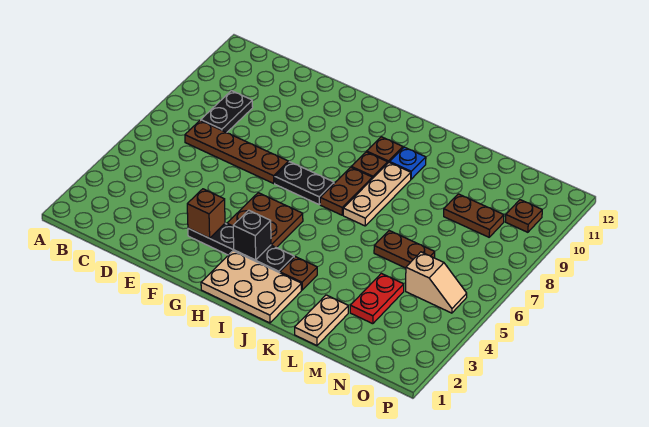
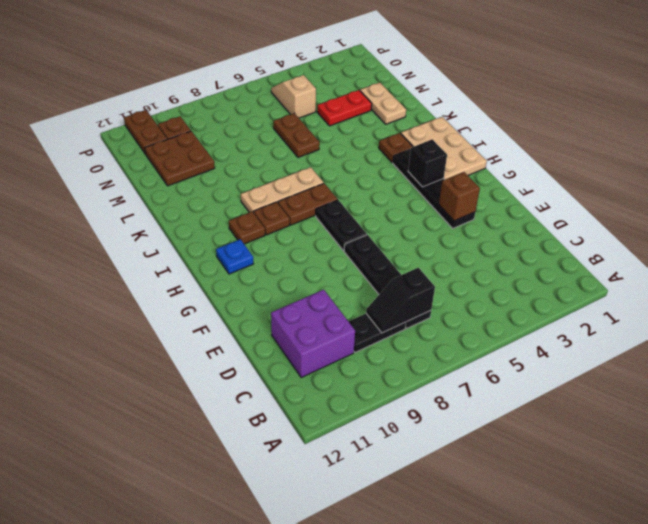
brown 1x4 plate [185,120,289,183] -> black 1x4 plate [344,235,431,329]
none -> black 1x2 slope [366,268,435,333]
none -> purple 2x2 brick [271,290,355,377]
brown 2x2 plate [227,193,303,248] -> brown 2x2 plate moved to [145,131,215,186]
blue 1x1 plate [390,147,426,179] -> blue 1x1 plate moved to [216,239,253,274]
tan 1x2 plate [295,295,348,346] -> tan 1x2 plate turned to [360,83,406,124]
brown 1x2 plate [444,194,504,237] -> brown 1x2 plate moved to [124,110,167,154]

